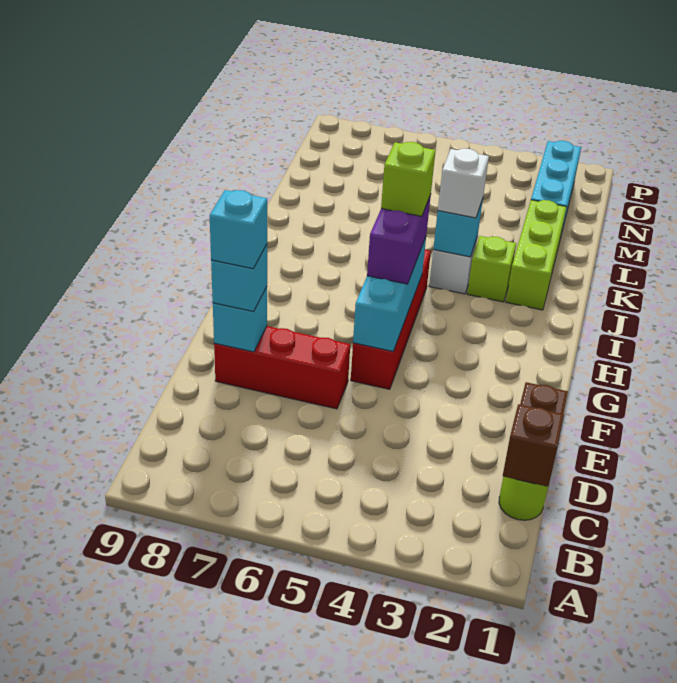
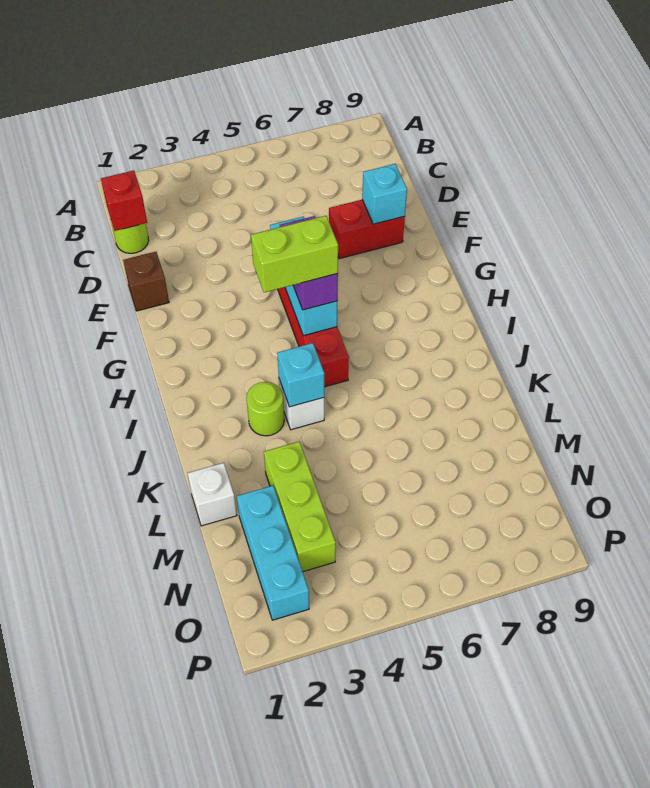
brown 1x1 brick [503,404,564,487] -> red 1x1 brick [101,170,147,231]
red 1x3 brick [214,326,350,409] -> red 1x2 brick [329,200,405,259]
cyan 1x1 brick [211,245,267,312] -> none
cyan 1x1 brick [210,190,267,269] -> none
lime 1x1 brick [381,142,436,216] -> lime 1x2 brick [251,216,338,292]
lime 1x3 brick [506,200,566,310] -> lime 1x3 brick moved to [264,442,336,572]
lime 1x1 brick [467,236,516,302] -> lime 1x1 round brick [246,382,284,436]
white 1x1 brick [438,149,489,218] -> white 1x1 brick moved to [188,463,237,526]

